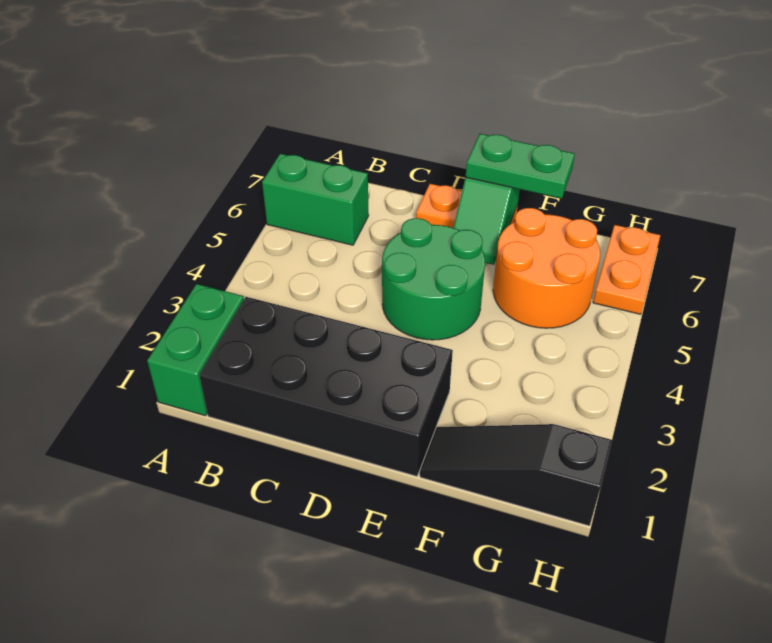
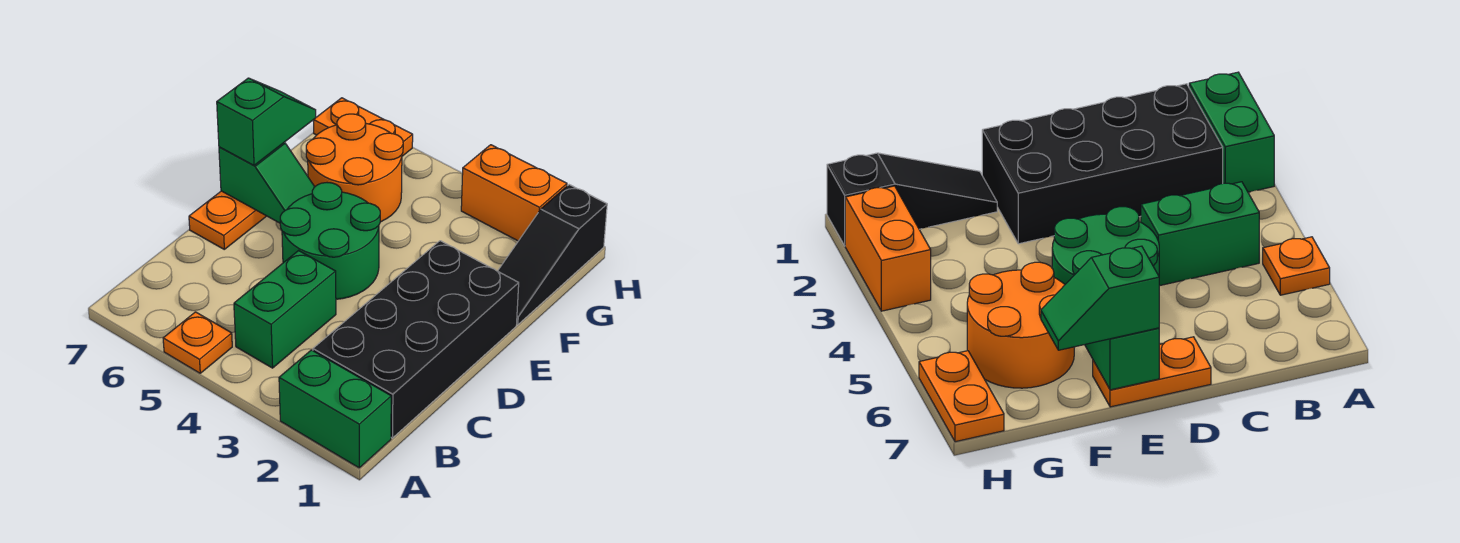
none -> orange 1x1 plate [163,312,232,373]
green 1x2 brick [262,154,369,245] -> green 1x2 brick moved to [234,251,336,368]
green 1x2 plate [466,134,575,199] -> green 1x2 slope [217,78,316,165]
none -> orange 1x2 brick [461,145,567,241]

